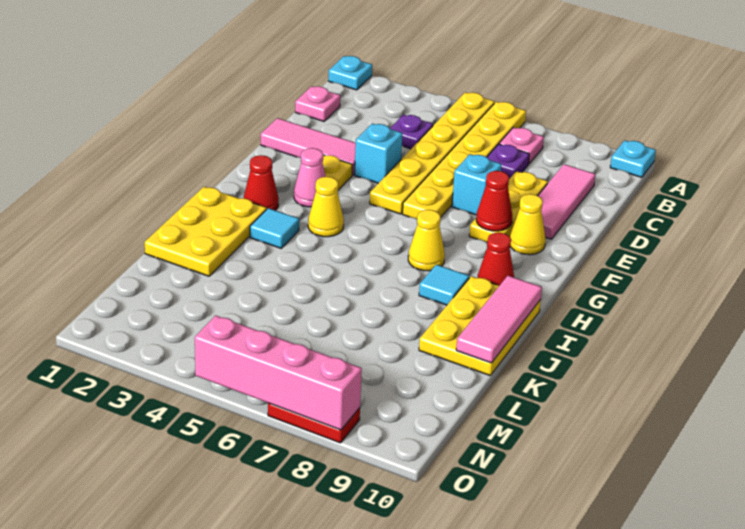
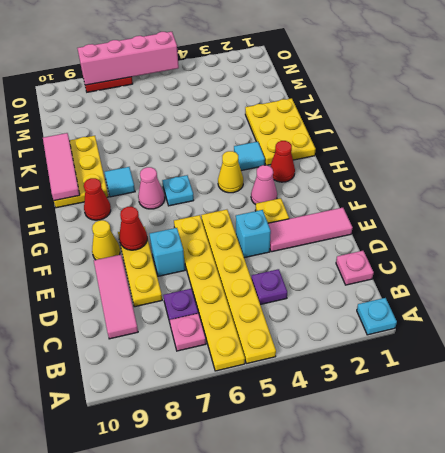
cyan 1x1 plate [610,140,656,177] -> cyan 1x1 plate moved to [162,175,194,206]
yellow 1x1 cone [408,210,445,271] -> pink 1x1 cone [138,167,165,209]

